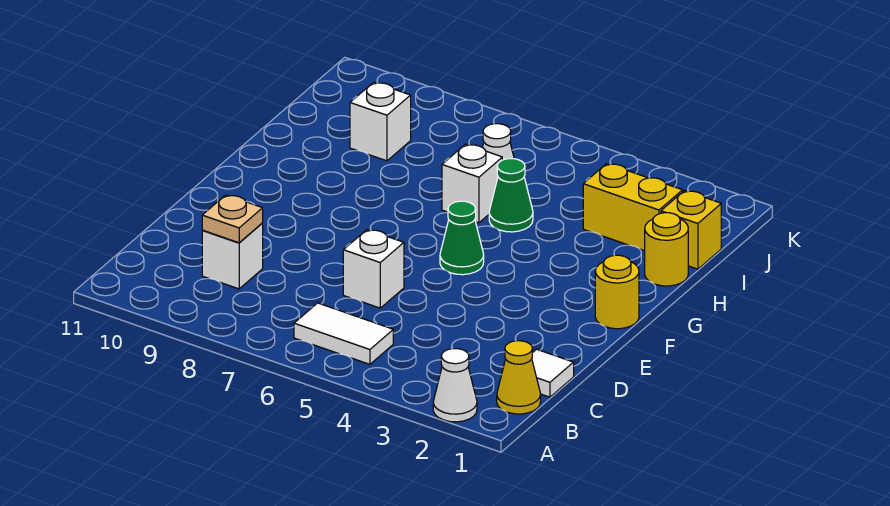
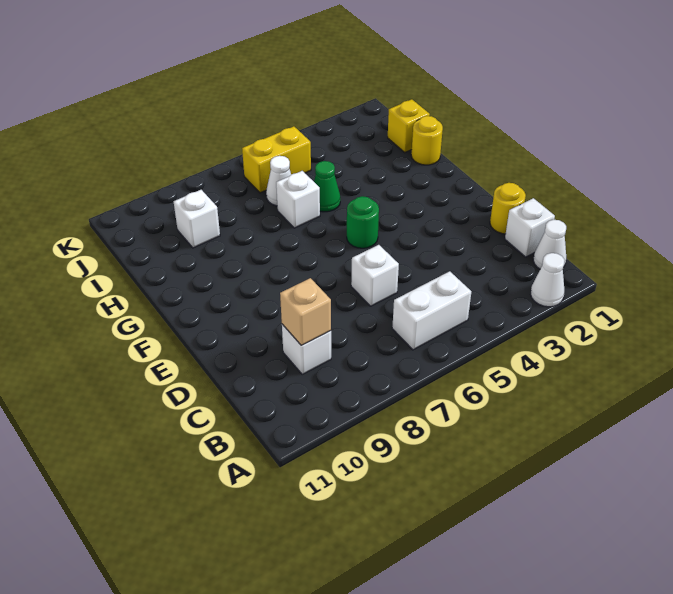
yellow 1x1 cone [497,341,541,414] -> white 1x1 cone [533,220,566,269]
white 1x2 tile [294,303,393,364] -> white 1x2 brick [392,271,471,350]
white 1x1 tile [532,349,574,397] -> white 1x1 brick [505,198,555,257]
tan 1x1 plate [202,195,263,243] -> tan 1x1 brick [280,278,331,345]
yellow 1x1 round brick [595,255,639,329] -> yellow 1x1 round brick moved to [490,183,526,234]
green 1x1 cone [440,201,484,275] -> green 1x1 round brick [347,196,379,248]
yellow 1x2 brick [583,164,683,251] -> yellow 1x2 brick moved to [242,126,311,193]

